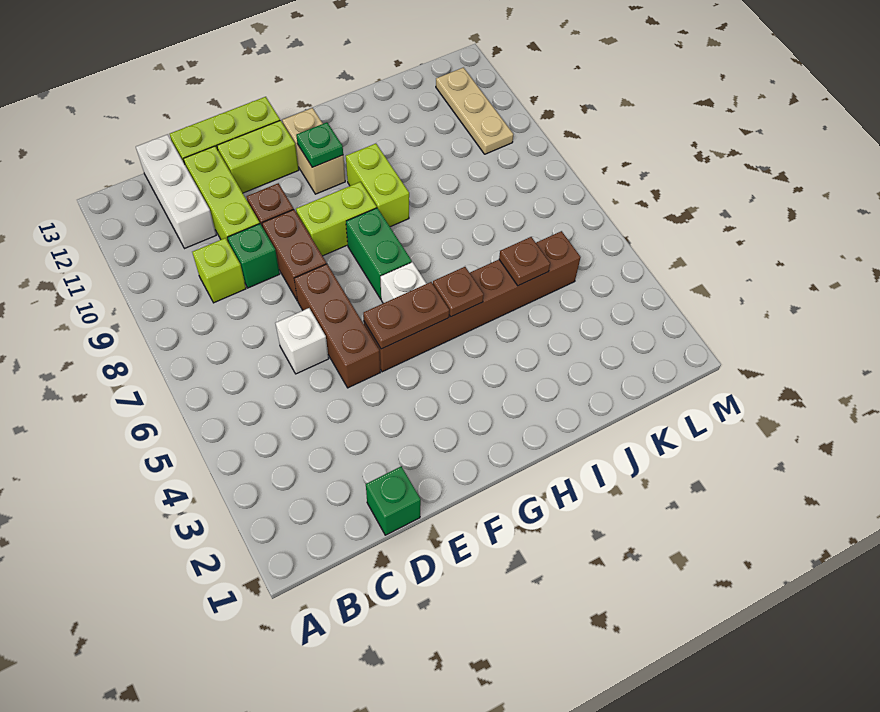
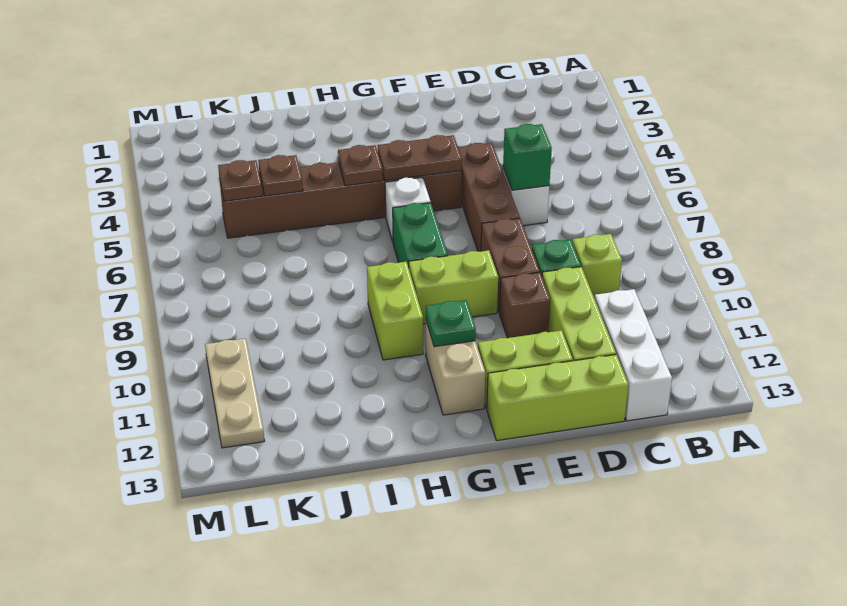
green 1x1 brick [366,466,421,535] -> green 1x1 brick moved to [503,124,552,190]
none -> brown 1x1 plate [218,160,263,201]

